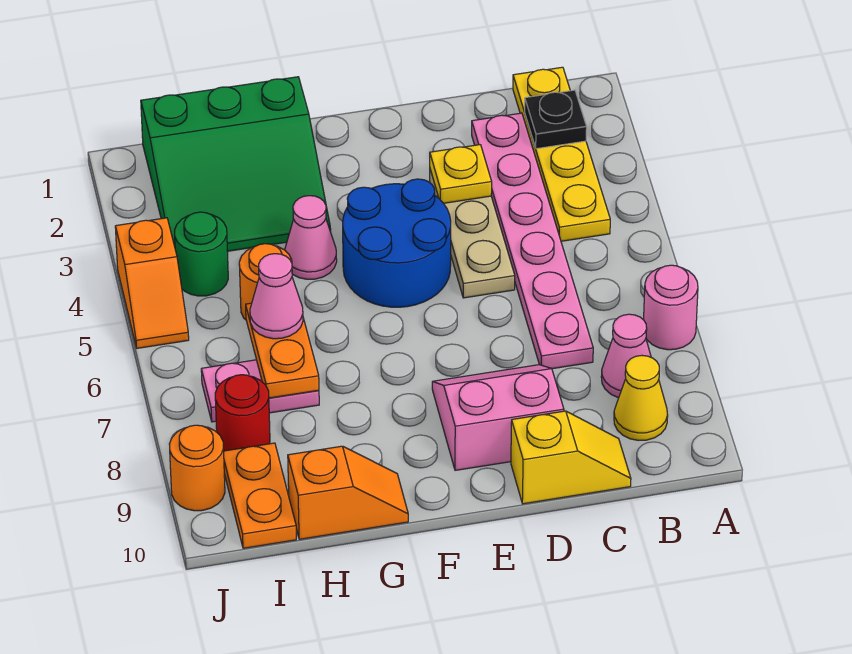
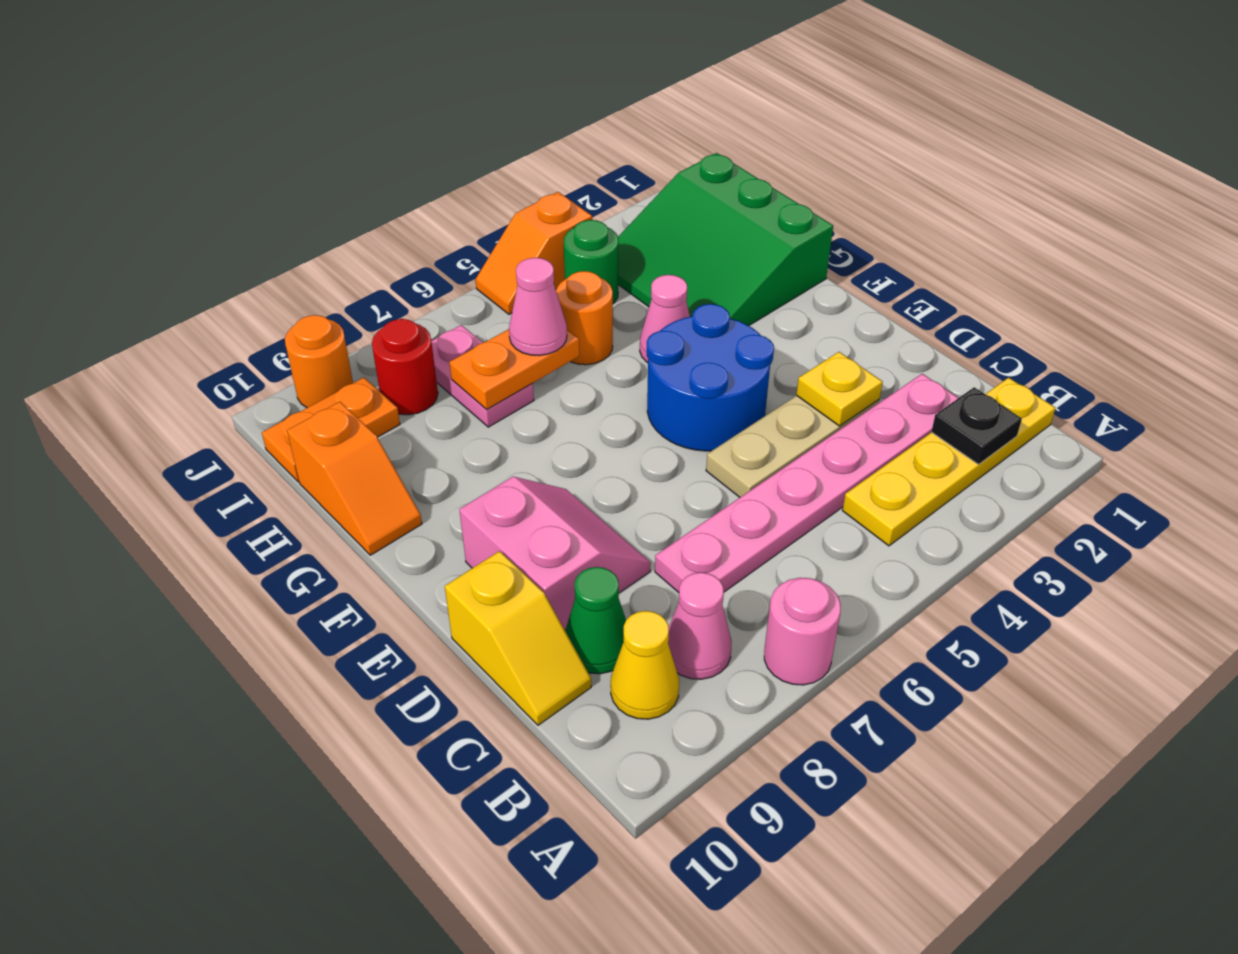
none -> green 1x1 cone [565,567,626,674]

